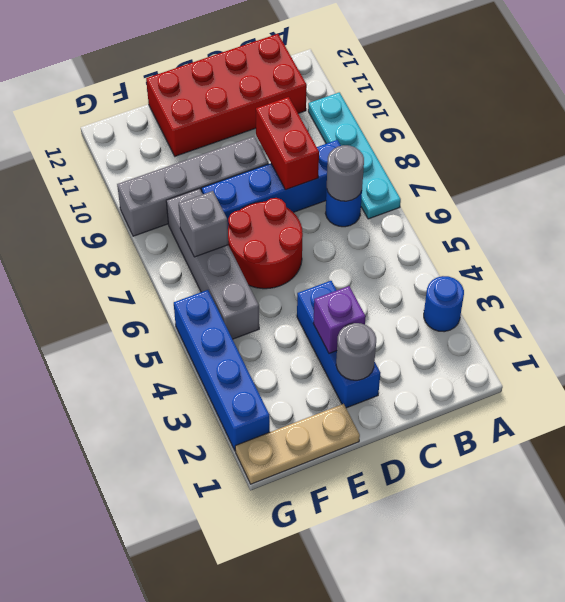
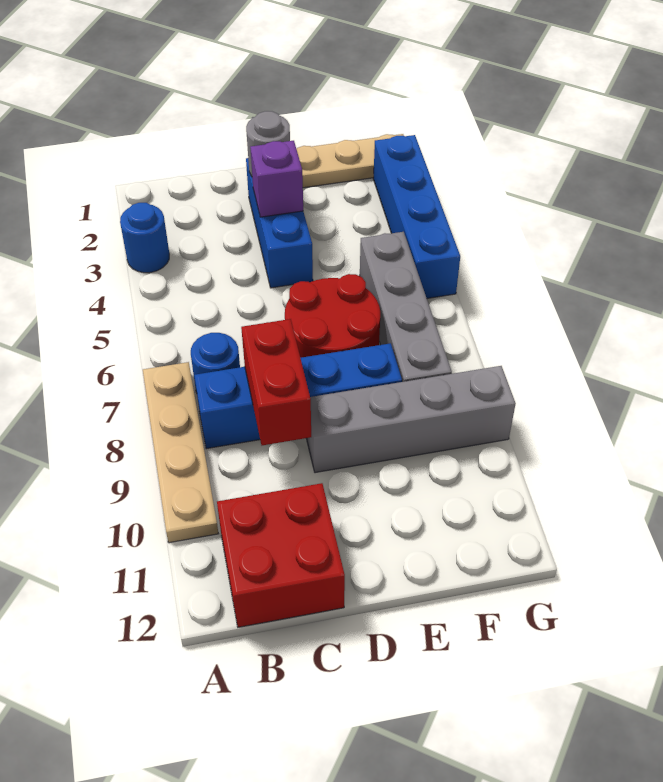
cyan 1x4 plate [308,92,401,219] -> tan 1x4 plate [143,362,218,543]
grey 1x1 round brick [327,145,364,201] -> none
red 2x4 brick [146,34,307,156] -> red 2x2 brick [217,483,345,627]
grey 1x1 brick [178,191,228,257] -> none

